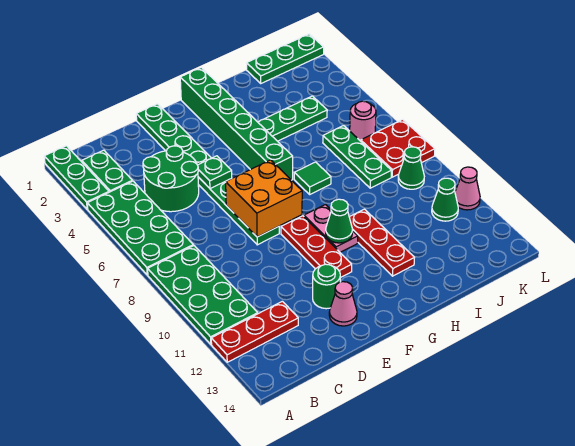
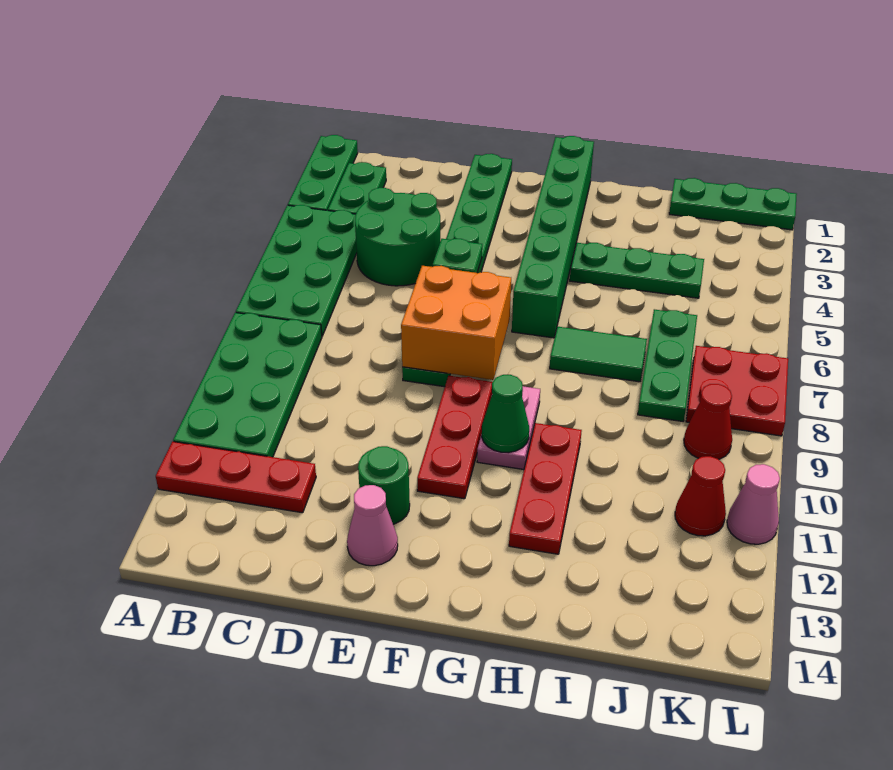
green 1x1 tile [294,162,331,194] -> green 1x2 tile [550,327,647,382]
pink 1x1 round brick [350,101,376,141] -> none
green 1x1 cone [398,147,424,189] -> red 1x1 cone [684,384,732,459]
green 1x1 cone [432,178,458,221] -> red 1x1 cone [675,456,726,536]

